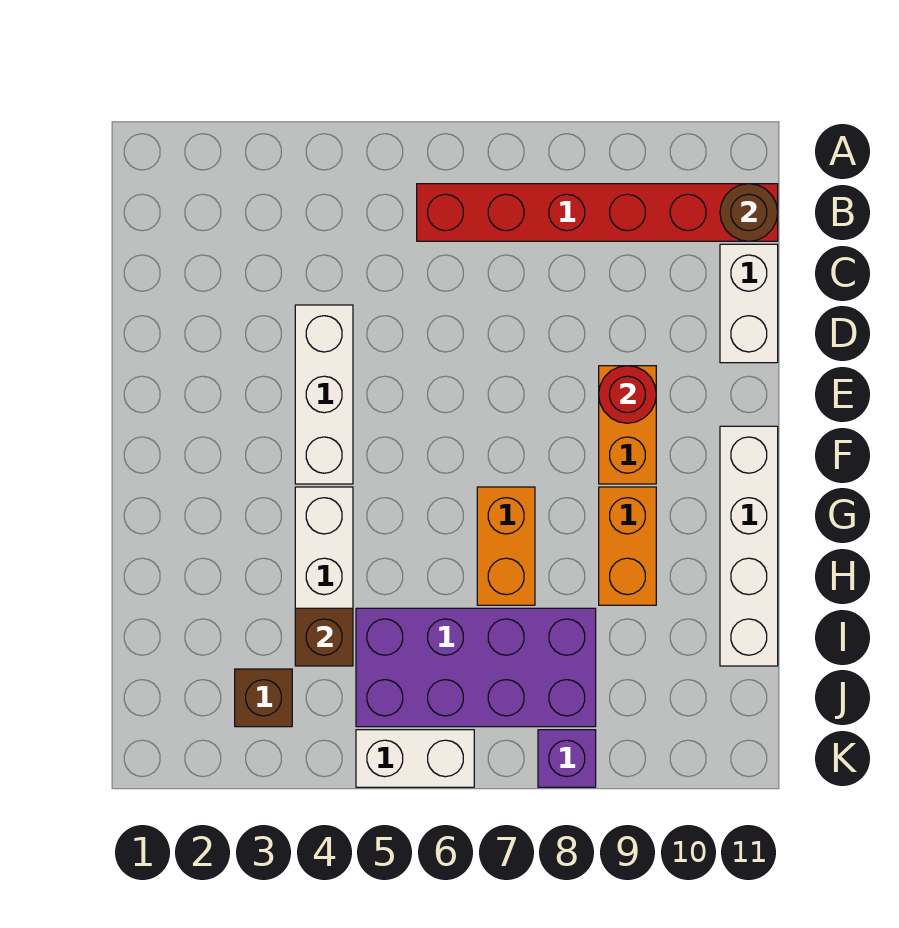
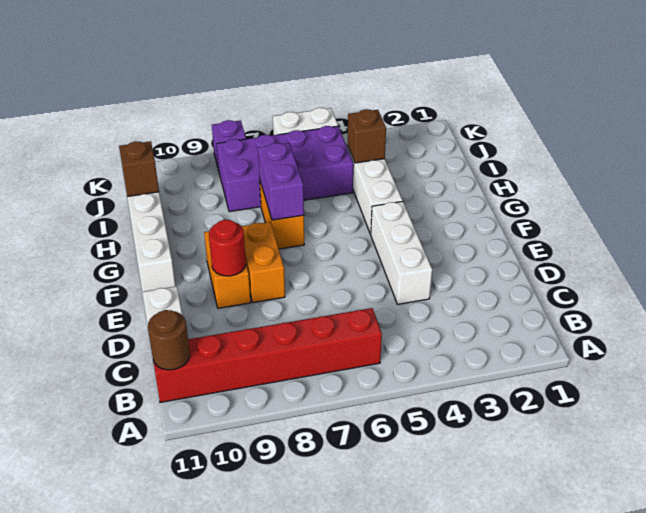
none -> purple 1x2 brick [258,143,304,220]
orange 1x2 brick [599,487,656,605] -> orange 1x2 brick moved to [242,222,285,303]
brown 1x1 brick [235,669,292,727] -> brown 1x1 brick moved to [119,141,159,197]

